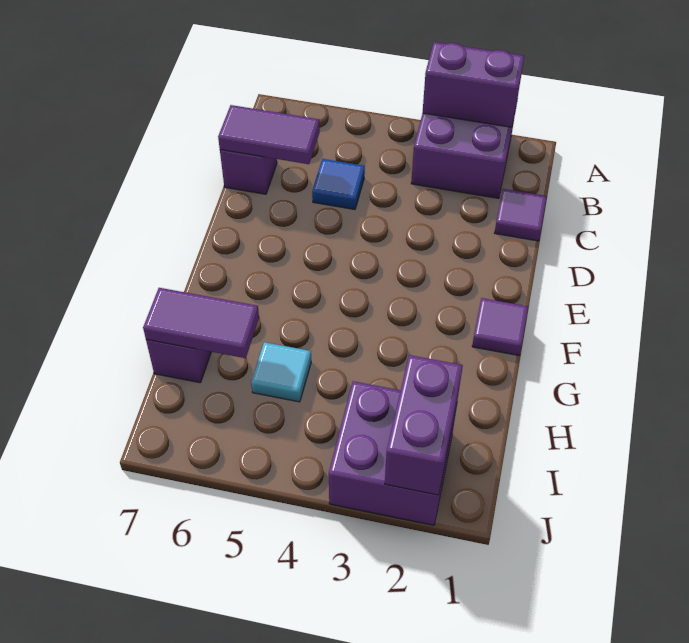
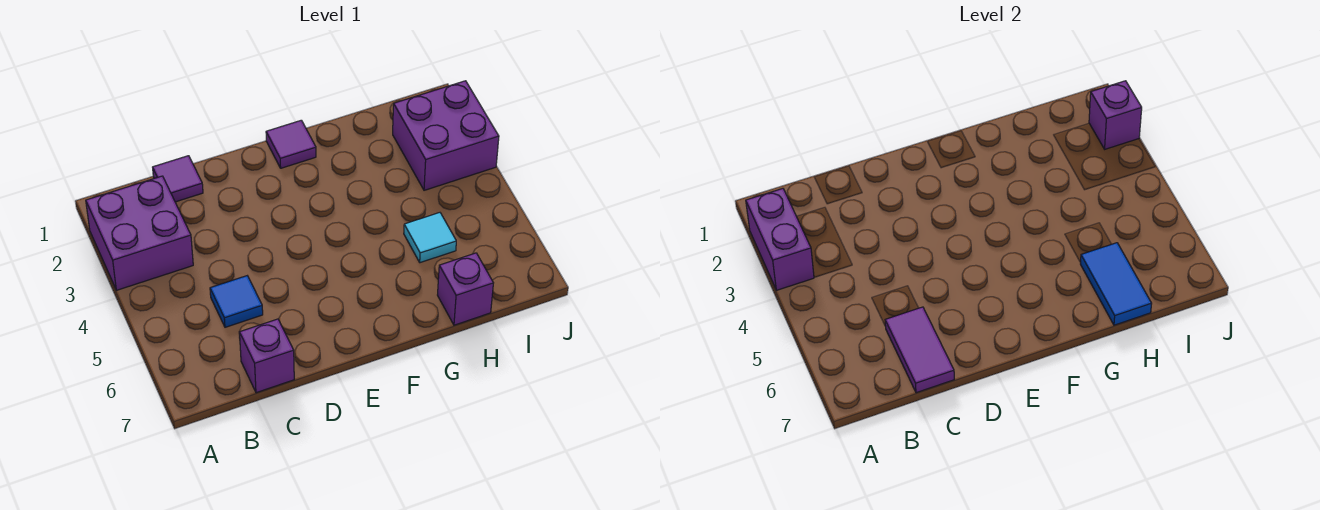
purple 1x2 tile [143,288,259,358] -> blue 1x2 tile [1081,243,1152,325]
purple 1x2 brick [385,355,463,495] -> purple 1x1 brick [1089,81,1142,149]

